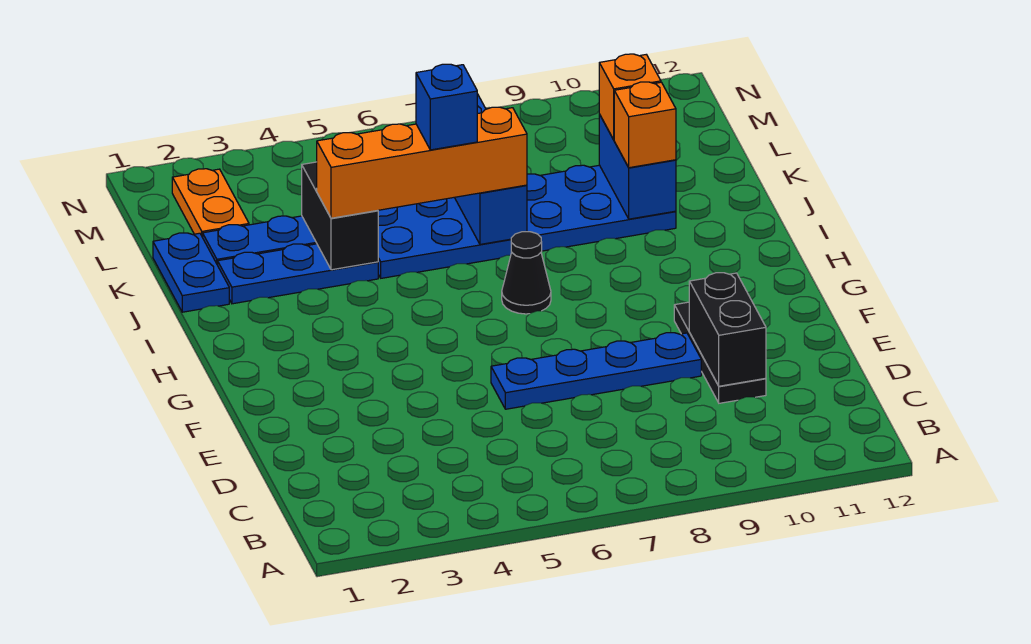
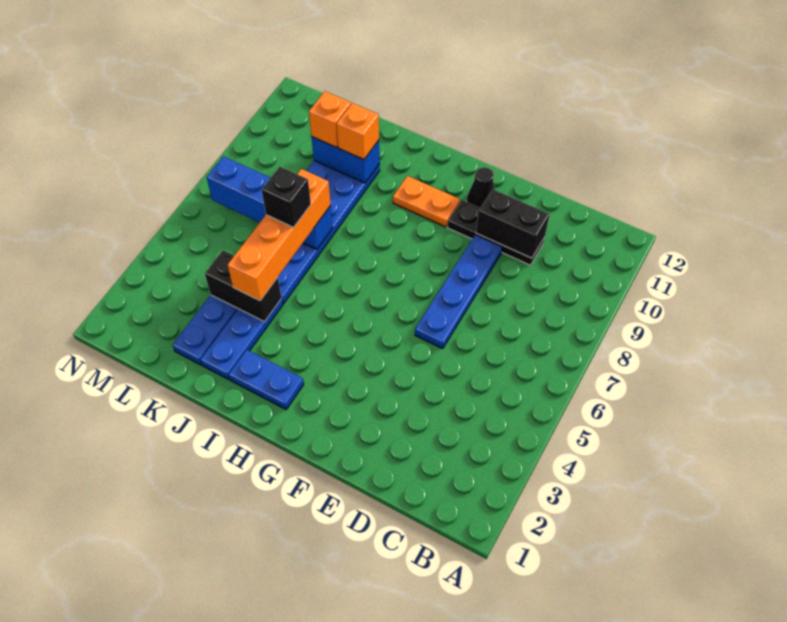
black 1x1 cone [502,232,551,314] -> black 1x1 cone moved to [467,167,495,208]
blue 1x2 plate [153,233,229,312] -> blue 1x2 plate moved to [229,350,304,409]
blue 1x1 brick [416,64,477,150] -> black 1x1 brick [262,167,311,227]
orange 1x2 plate [172,169,249,237] -> orange 1x2 plate moved to [393,176,460,227]

